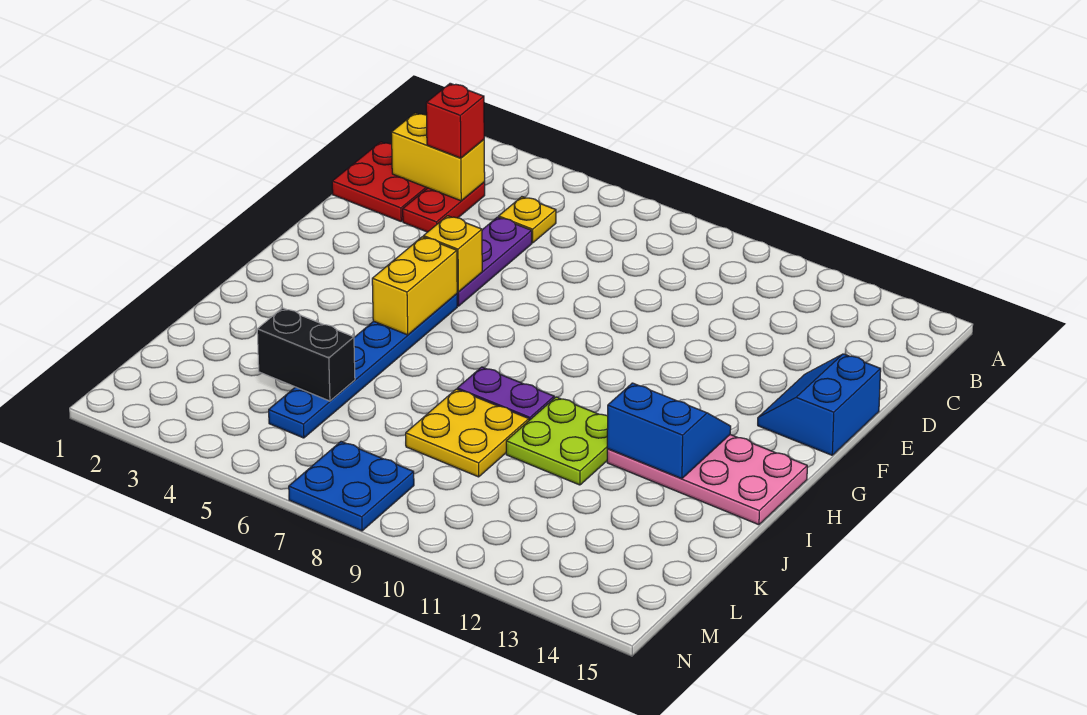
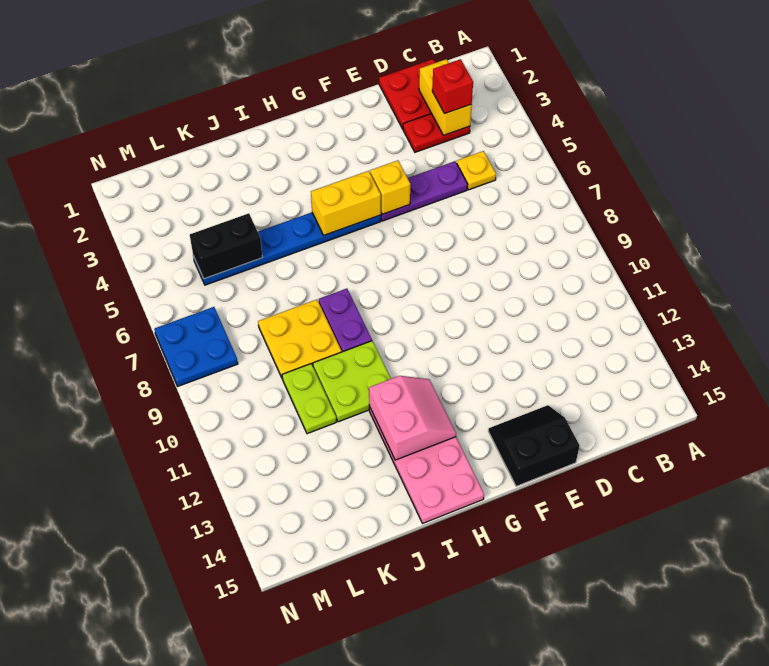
blue 2x2 slope [758,354,881,455] -> black 2x2 slope [488,405,580,486]
blue 2x2 slope [607,383,731,479] -> pink 2x2 slope [369,376,456,460]
black 1x2 brick [257,308,355,401] -> black 1x2 brick turned to [190,213,263,279]
none -> lime 1x2 plate [282,364,336,434]

